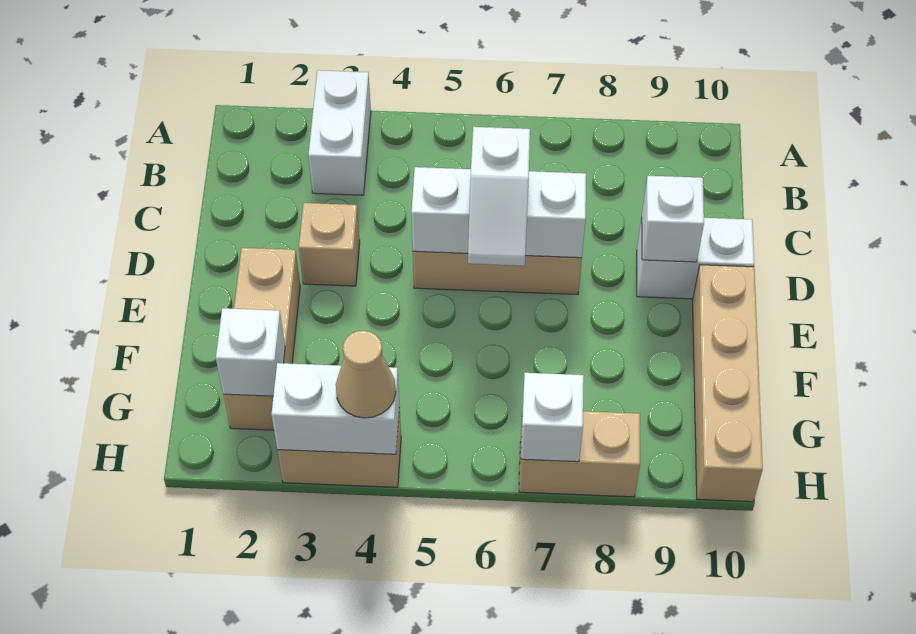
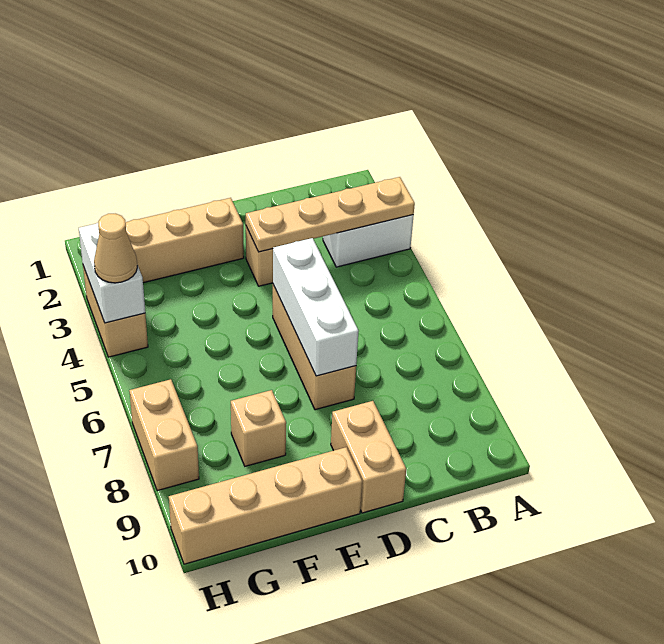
none -> tan 1x4 plate [246,177,415,252]
white 1x2 slope [468,127,530,266] -> none
white 1x2 brick [637,217,754,299] -> tan 1x2 brick [331,401,406,513]
white 1x1 brick [642,176,704,262] -> none
none -> tan 1x1 brick [231,390,286,466]
white 1x1 brick [216,308,285,396] -> none
white 1x1 brick [521,373,584,462] -> none

